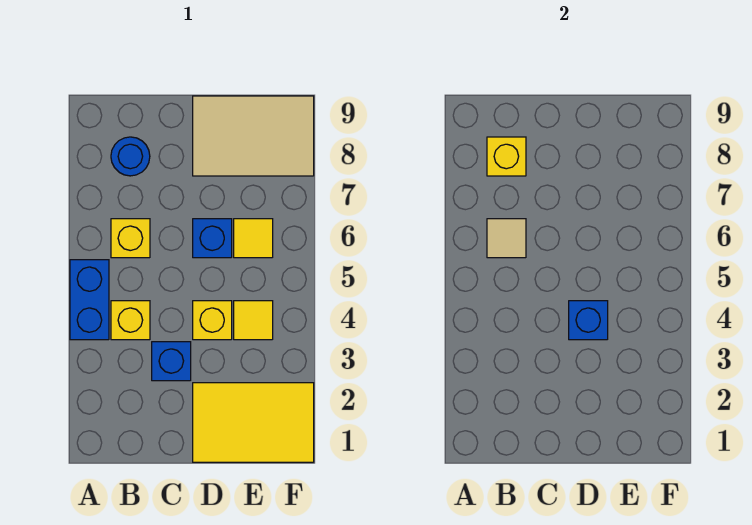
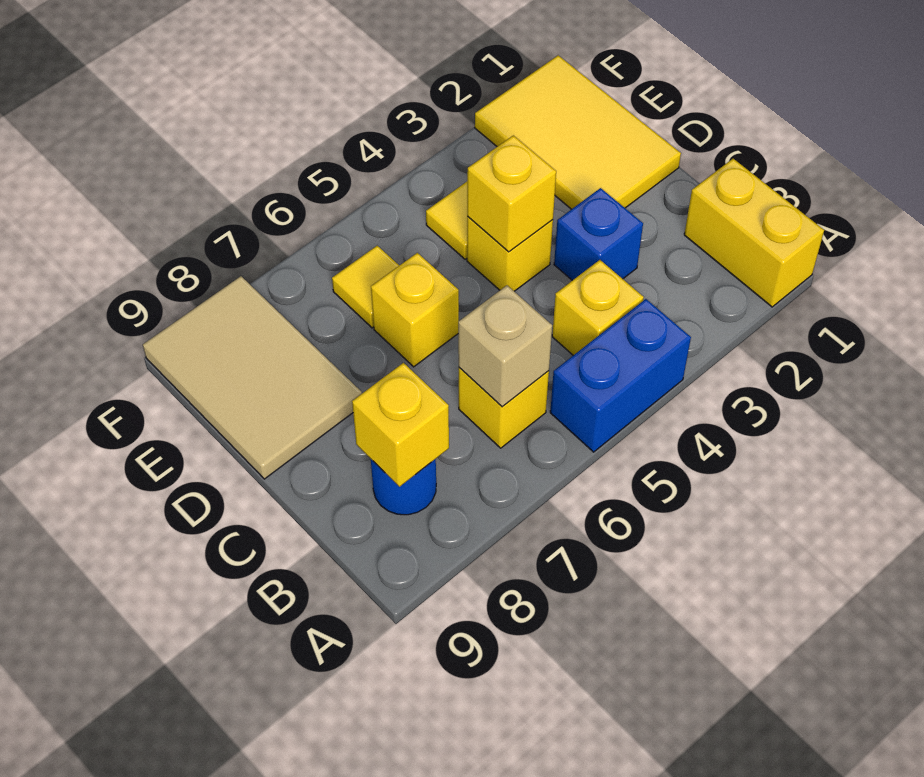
none -> yellow 1x2 brick [684,159,824,307]
tan 1x1 tile [487,219,526,258] -> tan 1x1 brick [458,285,552,407]
blue 1x1 brick [569,301,608,340] -> yellow 1x1 brick [467,135,556,252]
blue 1x1 brick [193,219,232,258] -> yellow 1x1 brick [371,253,459,367]

